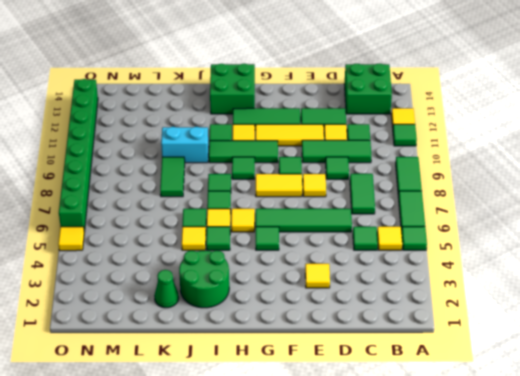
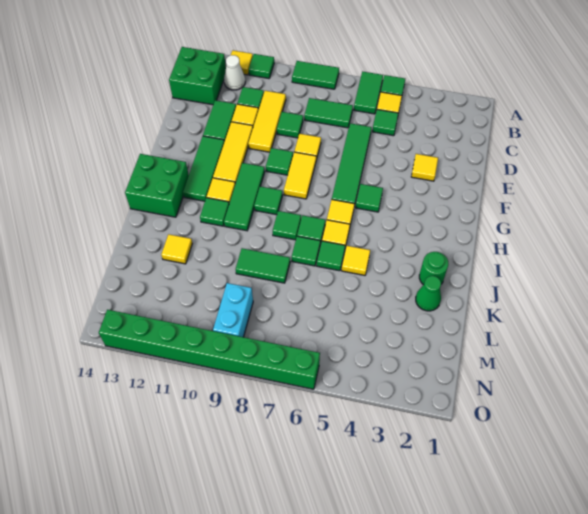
green 1x2 tile [398,191,425,232] -> green 1x2 tile turned to [354,72,383,114]
none -> white 1x1 cone [224,55,245,90]
green 1x3 tile [302,140,371,163] -> yellow 1x3 tile [248,91,286,152]
green 2x2 round brick [179,250,229,308] -> green 1x1 round brick [419,252,448,285]
green 1x1 tile [206,227,230,250] -> green 1x1 tile moved to [292,236,320,266]
cyan 1x2 brick [161,127,208,163] -> cyan 1x2 brick moved to [213,283,253,337]
yellow 1x1 tile [58,227,84,251] -> yellow 1x1 tile moved to [161,234,192,264]

